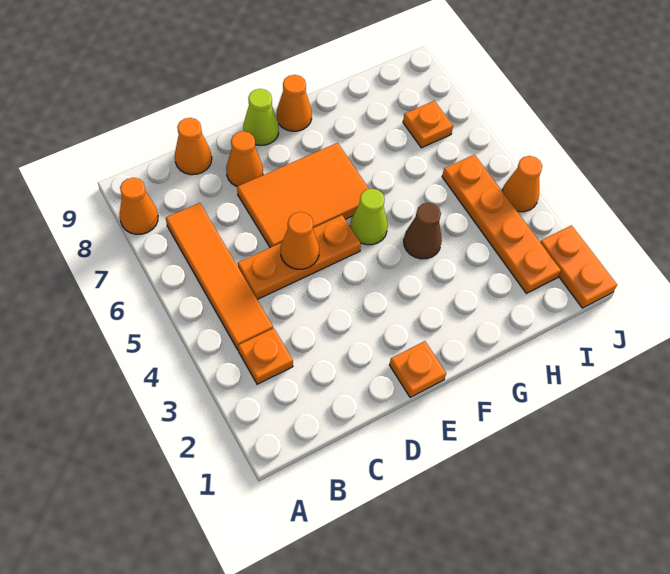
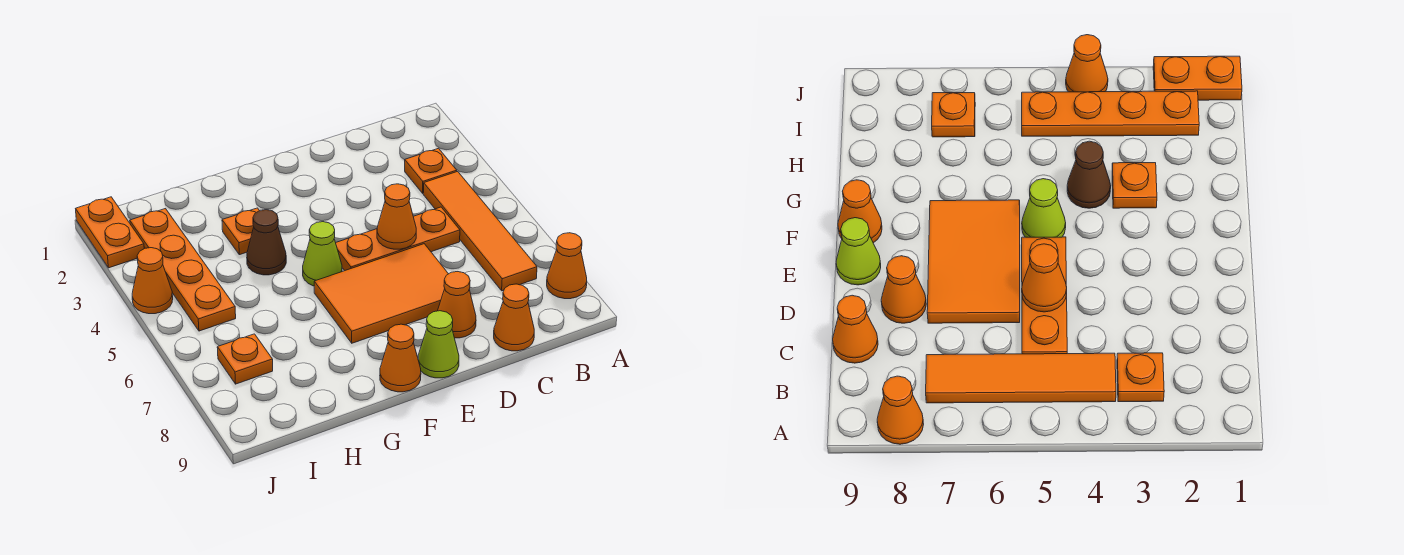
orange 1x1 plate [390,341,446,397] -> orange 1x1 plate moved to [222,208,259,255]

